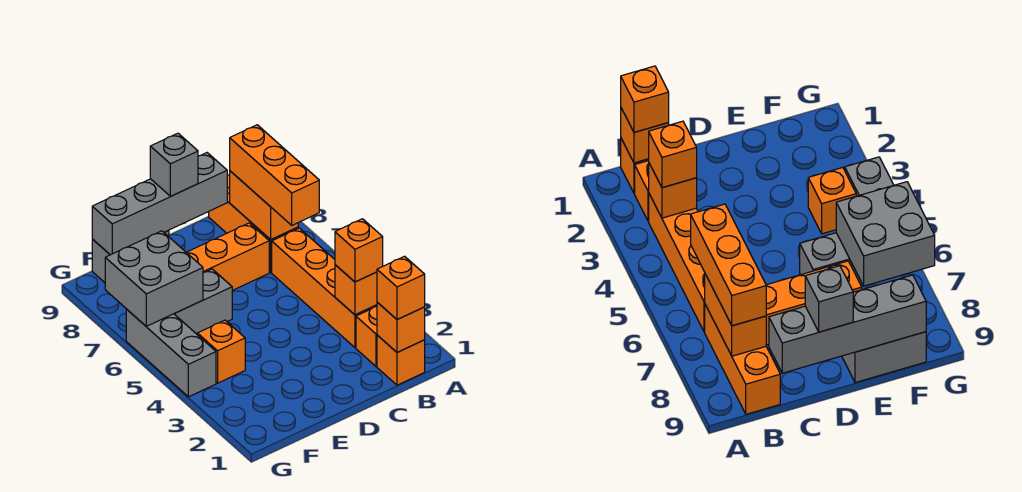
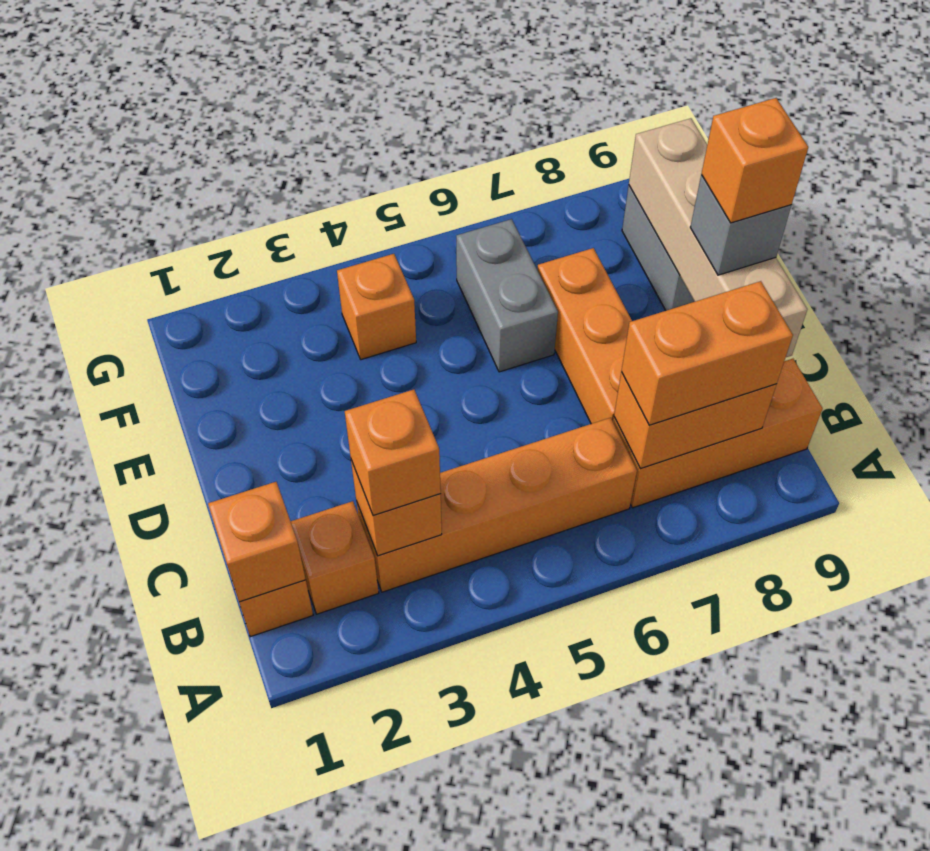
orange 1x1 brick [377,256,425,320] -> orange 1x1 brick moved to [701,98,808,223]
orange 1x3 brick [230,125,319,225] -> orange 1x2 brick [621,281,793,425]
grey 1x4 brick [92,153,227,255] -> tan 1x4 brick [629,118,807,357]
grey 2x2 brick [105,231,203,326] -> none
grey 1x3 brick [126,309,216,397] -> none

